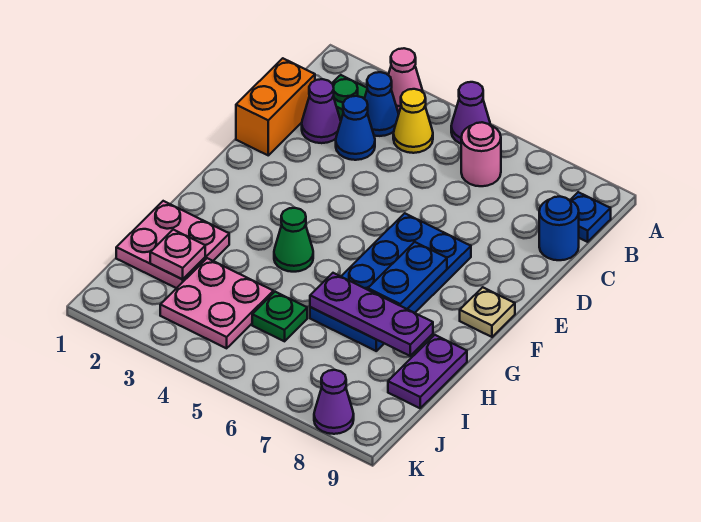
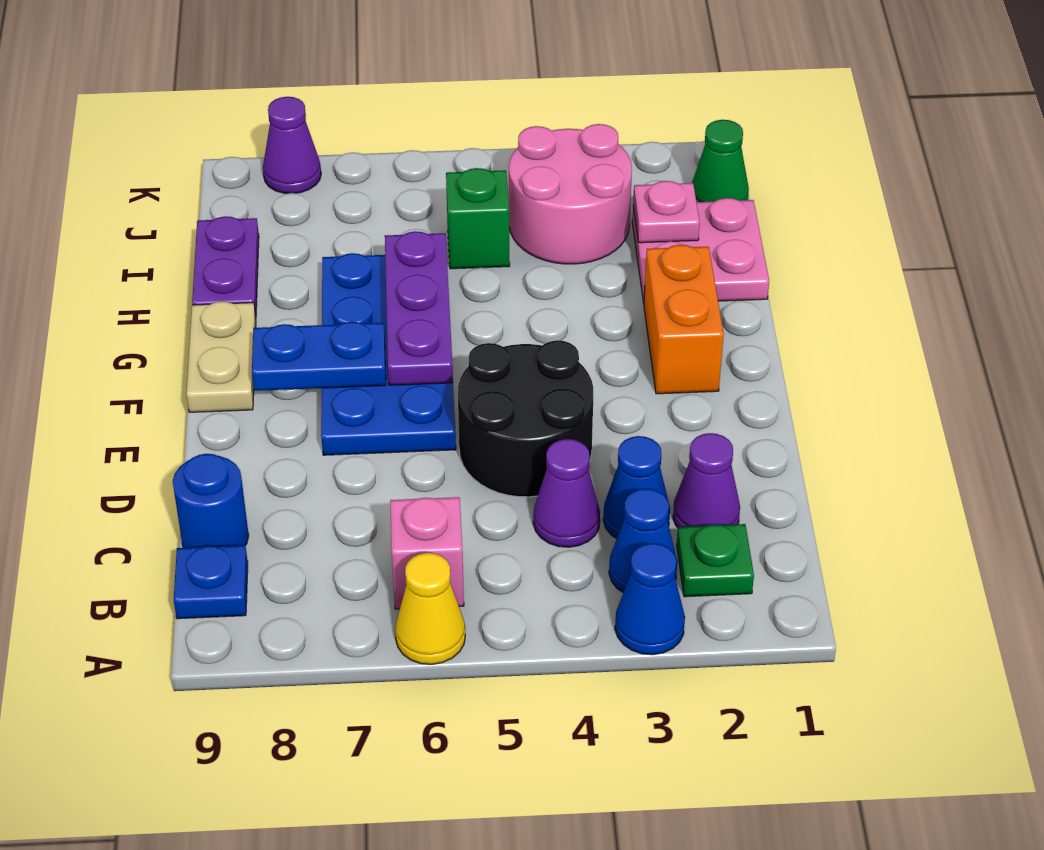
pink 1x1 cone [388,48,423,112] -> blue 1x1 cone [615,543,685,655]
purple 1x1 cone [451,82,490,144] -> purple 1x1 cone moved to [533,439,600,547]
yellow 1x1 cone [393,89,433,153] -> yellow 1x1 cone moved to [395,553,465,664]
pink 1x1 round brick [461,122,501,186] -> pink 1x1 brick [390,497,464,609]
orange 1x2 brick [236,58,315,155] -> orange 1x2 brick moved to [644,245,724,394]
none -> black 2x2 round brick [458,340,593,497]
blue 1x2 plate [368,242,447,309] -> blue 1x2 plate turned to [252,322,386,391]
tan 1x1 plate [460,287,515,337] -> tan 1x2 plate [186,301,256,412]
green 1x1 cone [274,208,313,272] -> green 1x1 cone moved to [692,120,749,202]
purple 1x3 plate [310,273,433,356] -> purple 1x3 plate turned to [385,231,453,385]
pink 2x2 plate [160,258,273,348] -> pink 2x2 round brick [509,124,632,264]
green 1x1 plate [252,292,307,341] -> green 1x1 brick [446,168,510,269]

